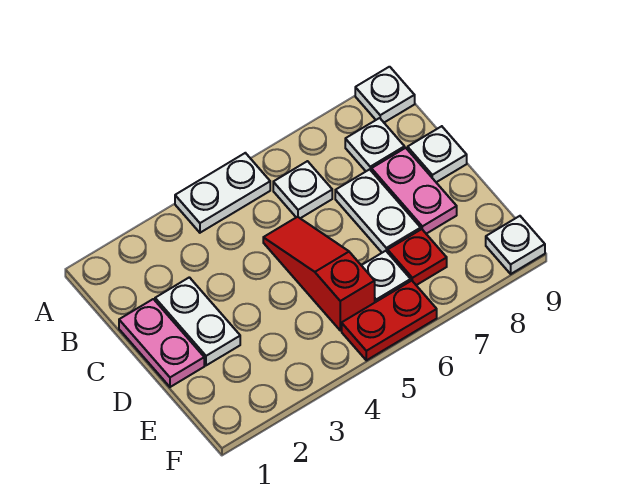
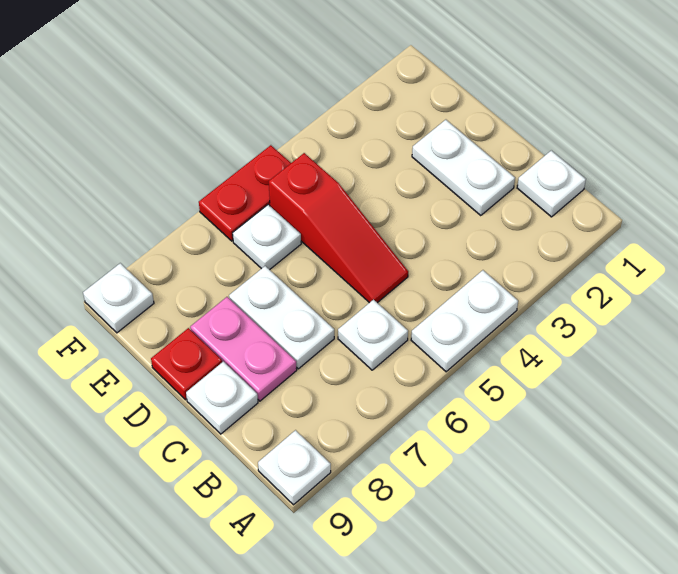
white 1x1 plate [345,118,405,171] -> white 1x1 plate moved to [517,150,586,217]
pink 1x2 plate [119,299,204,387] -> none
red 1x1 plate [388,229,447,285] -> red 1x1 plate moved to [151,328,222,400]

